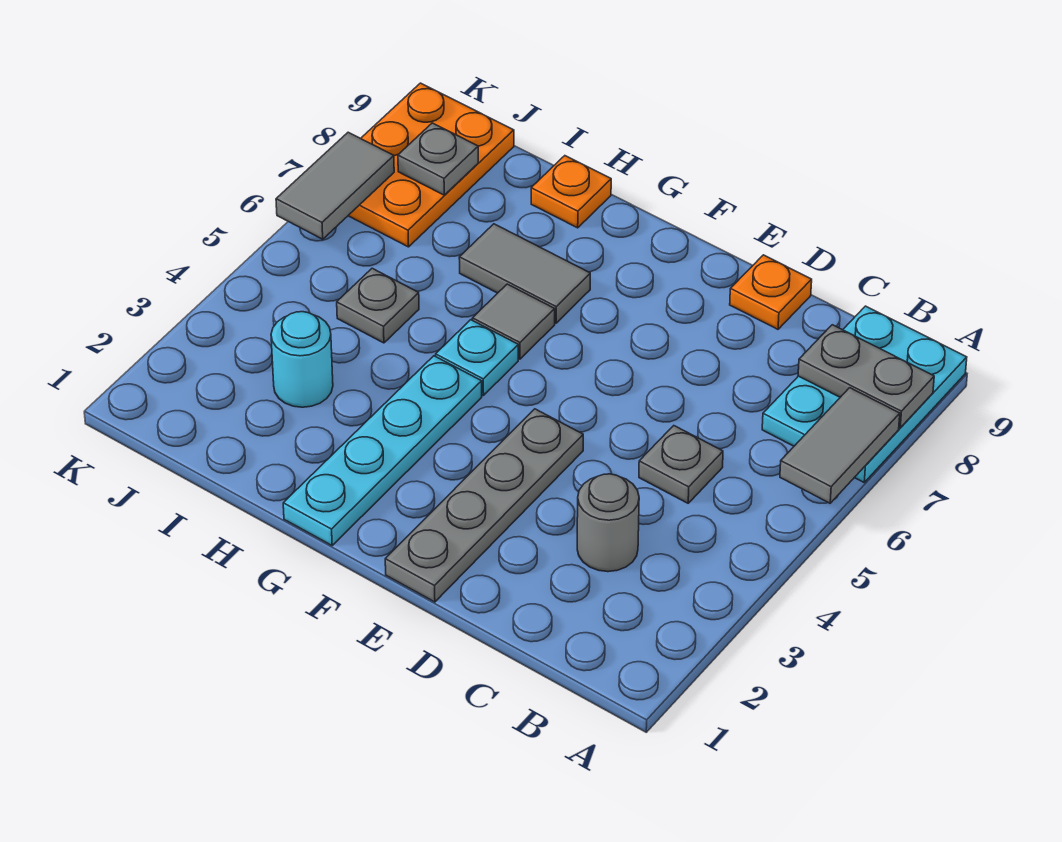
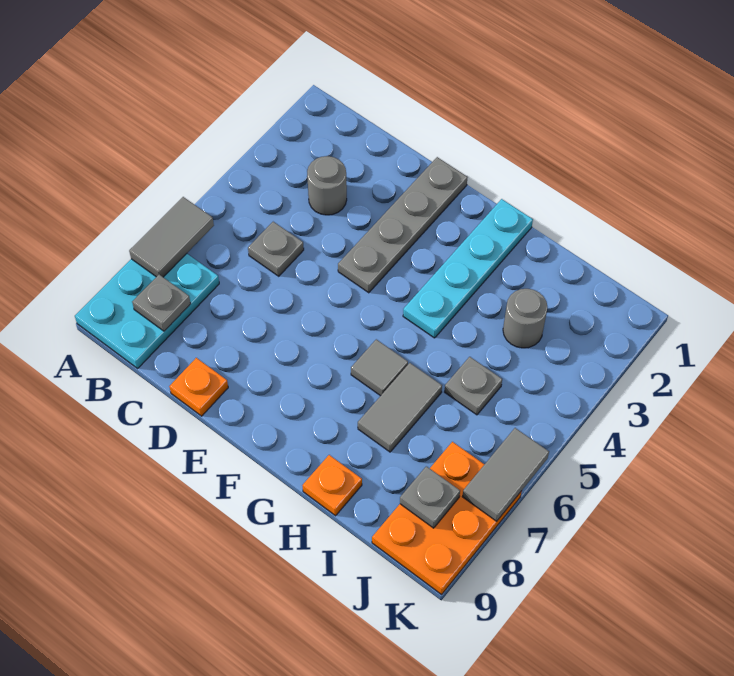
grey 1x2 plate [798,325,934,428] -> grey 1x1 plate [132,275,191,331]
cyan 1x1 plate [436,320,518,396] -> none
grey 1x2 tile [459,224,590,323] -> grey 1x2 tile turned to [358,363,442,452]
cyan 1x1 round brick [271,312,333,407] -> grey 1x1 round brick [503,289,547,348]

